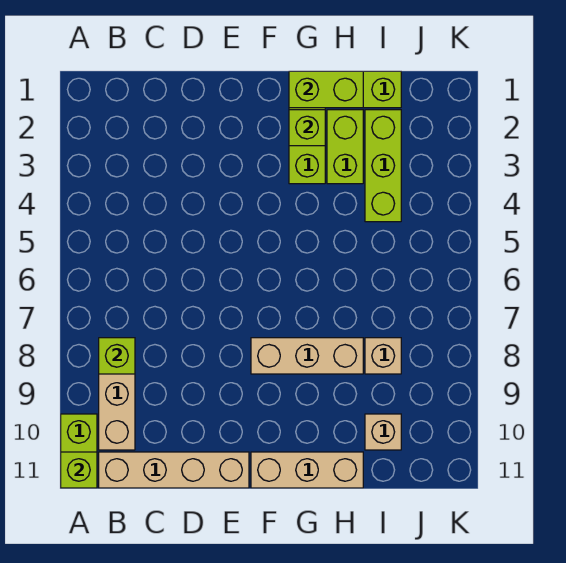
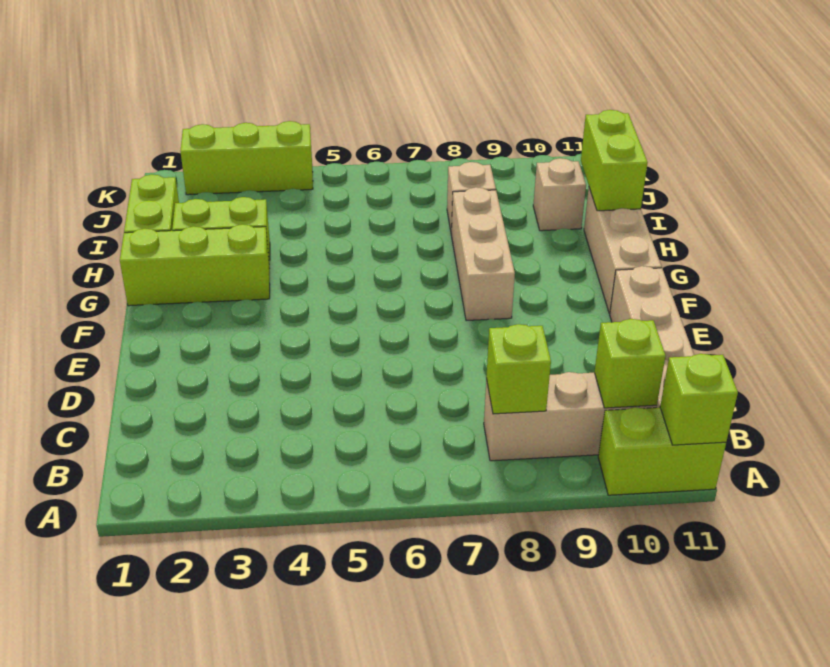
lime 1x2 brick [289,71,363,108] -> lime 1x2 brick moved to [581,110,648,211]
lime 1x1 brick [289,110,325,146] -> lime 1x1 brick moved to [594,319,666,408]
lime 1x3 brick [365,110,401,222] -> lime 1x3 brick moved to [180,121,313,195]

